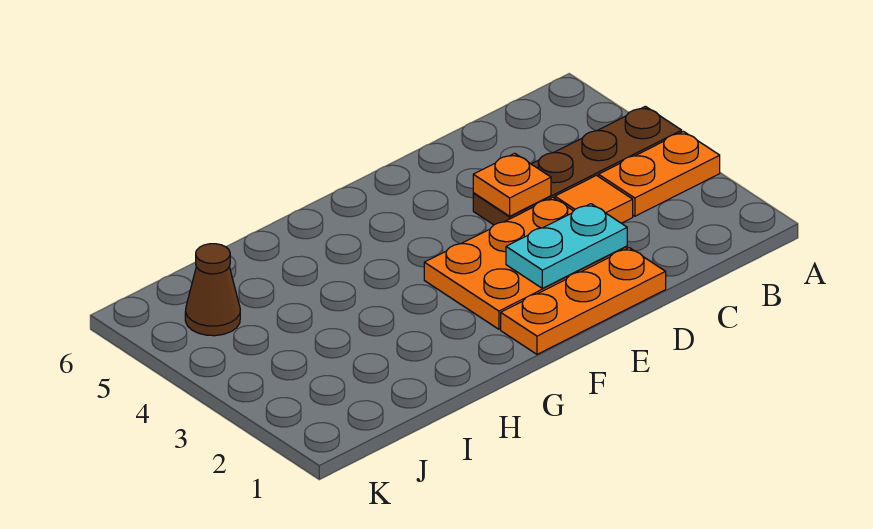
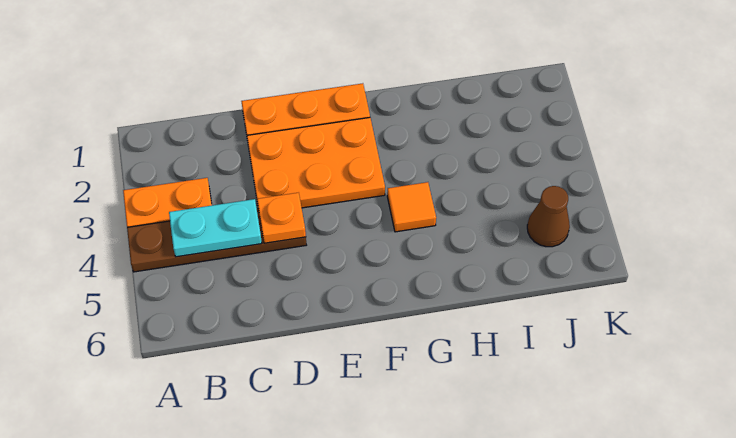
orange 1x1 tile [555,175,633,223] -> orange 1x1 tile moved to [387,182,436,232]
cyan 1x2 plate [506,204,627,288] -> cyan 1x2 plate moved to [169,199,262,257]

